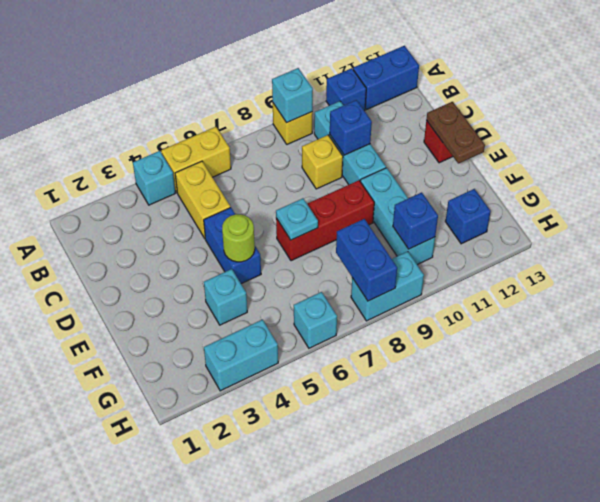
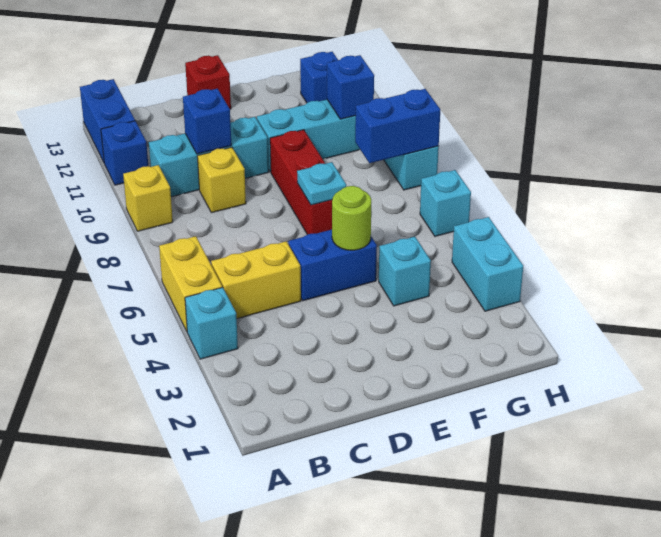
cyan 1x1 brick [272,68,313,123] -> none
brown 1x2 plate [426,102,485,163] -> none

